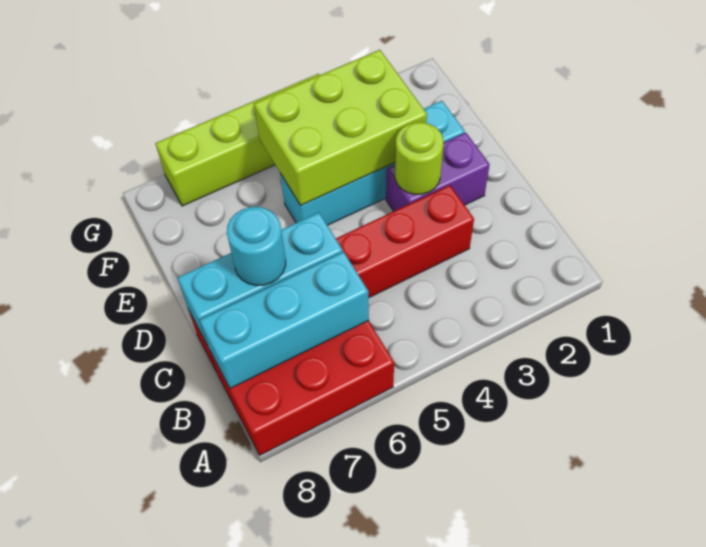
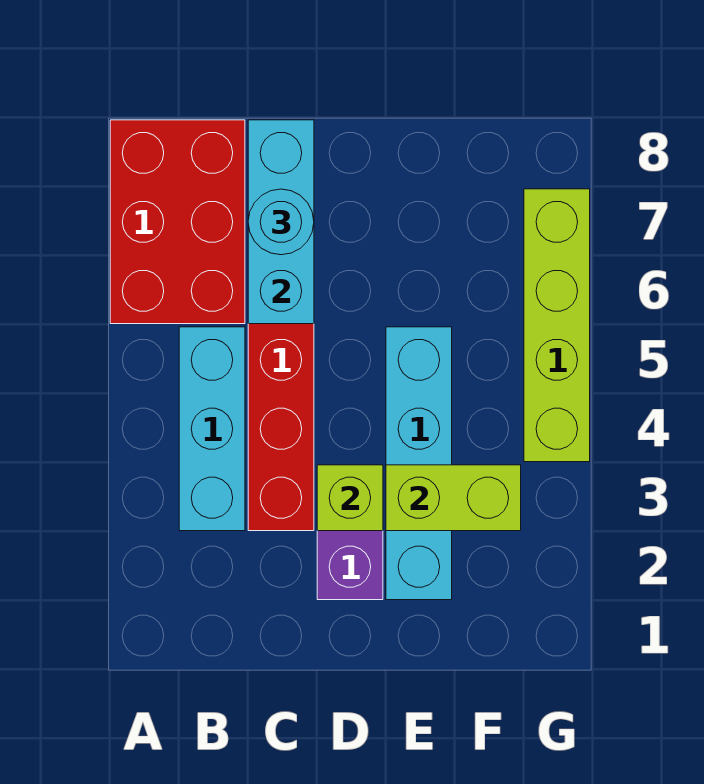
cyan 1x3 brick [200,252,369,388] -> cyan 1x3 brick moved to [179,327,245,531]
lime 1x1 round brick [395,122,444,194] -> lime 1x1 brick [317,465,383,531]
lime 2x3 brick [254,50,427,205] -> lime 1x2 brick [386,465,521,531]

